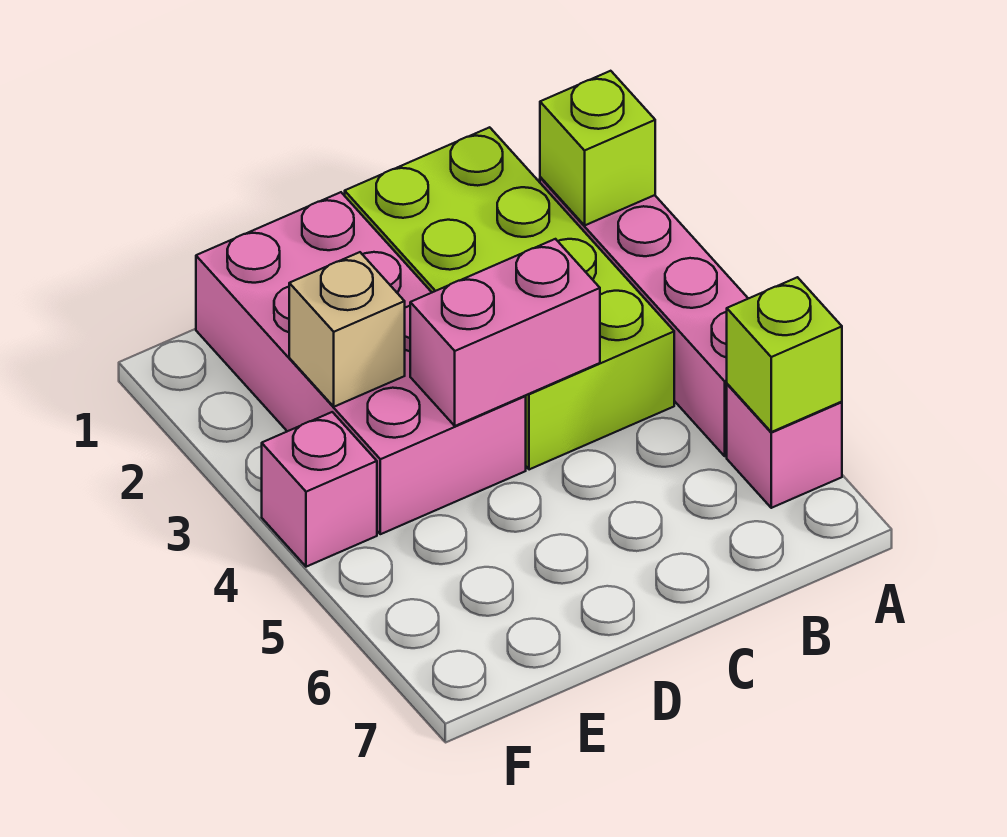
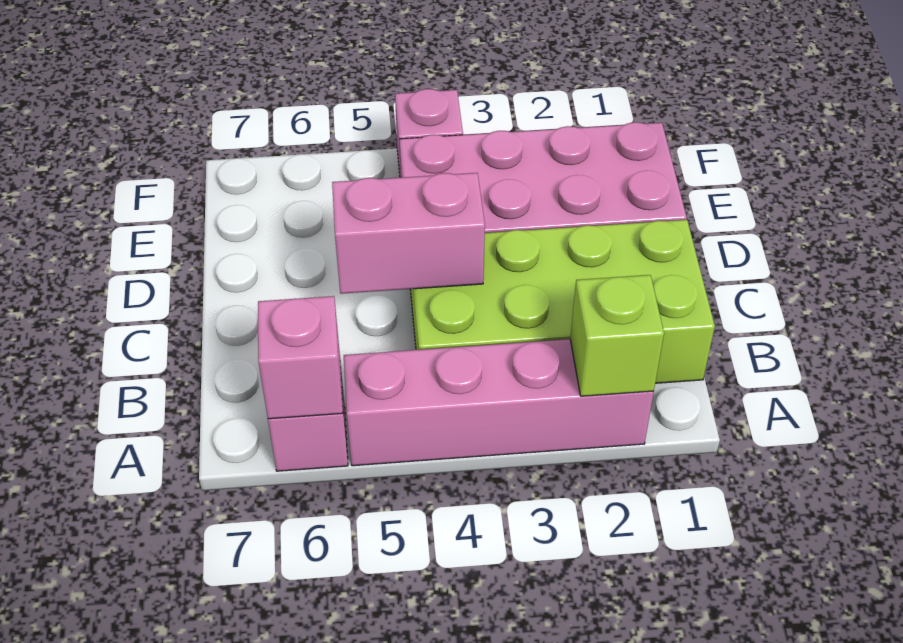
lime 1x1 brick [727,277,842,432] -> pink 1x1 brick [258,296,343,419]
pink 1x2 brick [410,239,600,426] -> pink 1x2 brick turned to [332,173,485,294]
tan 1x1 brick [289,252,405,407] -> none

